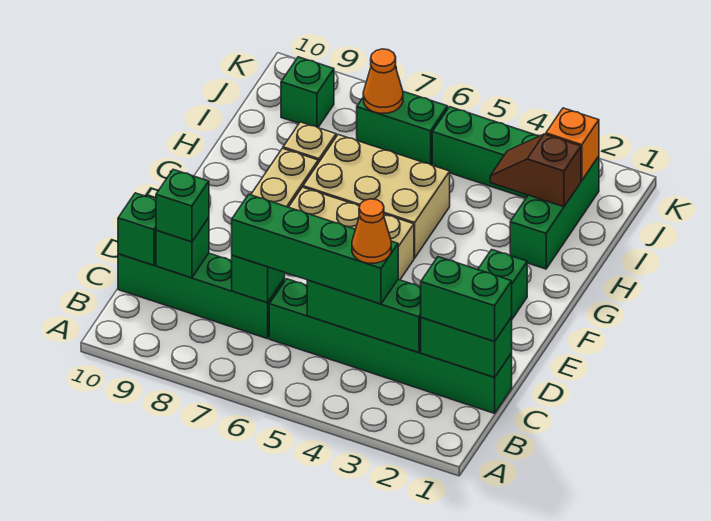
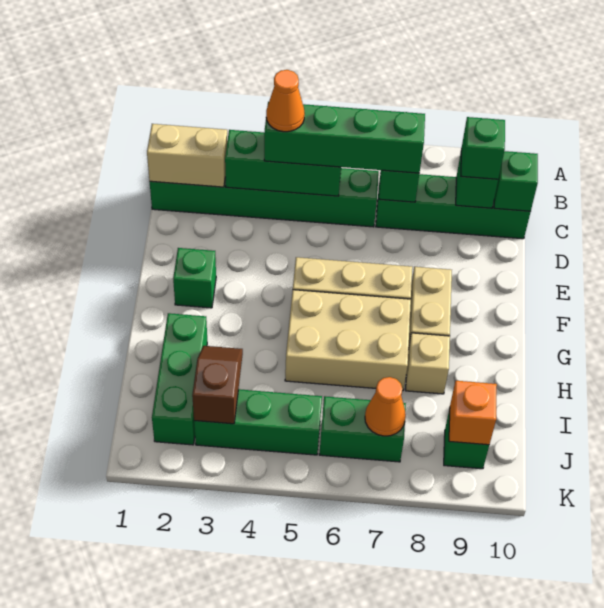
green 1x2 brick [421,317,512,377] -> tan 1x2 brick [147,124,227,187]
green 1x2 brick [421,257,512,341] -> none
brown 1x2 slope [490,134,581,207] -> brown 1x2 slope turned to [192,346,243,424]
orange 1x1 brick [546,108,599,180] -> orange 1x1 brick moved to [449,381,497,445]

